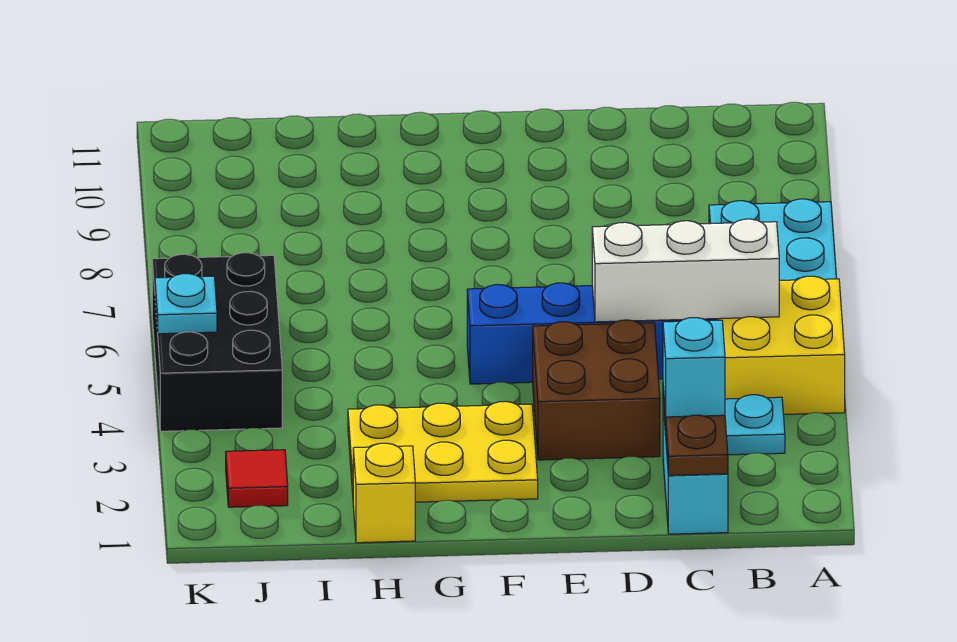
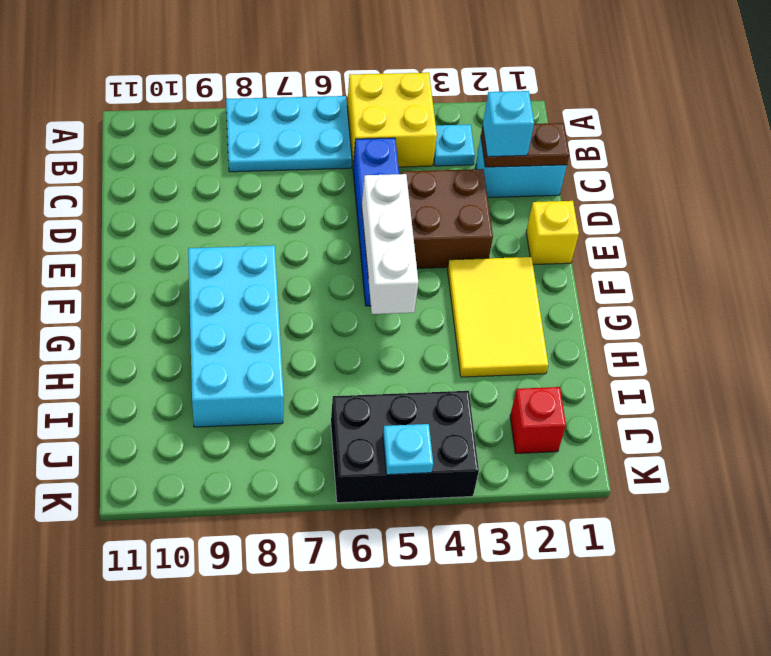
white 1x3 brick [592,219,779,322] -> white 1x3 brick moved to [362,174,418,314]
yellow 2x3 plate [348,401,538,502] -> yellow 2x3 tile [447,257,548,377]
none -> cyan 2x4 brick [188,245,284,427]
yellow 1x1 brick [353,443,415,543] -> yellow 1x1 brick moved to [526,201,579,265]
red 1x1 tile [226,450,288,507] -> red 1x1 brick [510,387,566,453]

